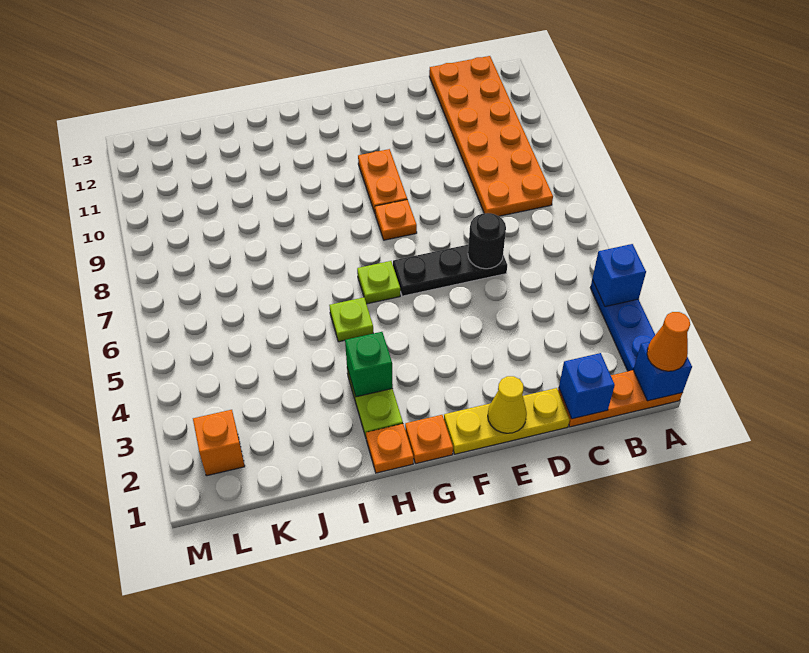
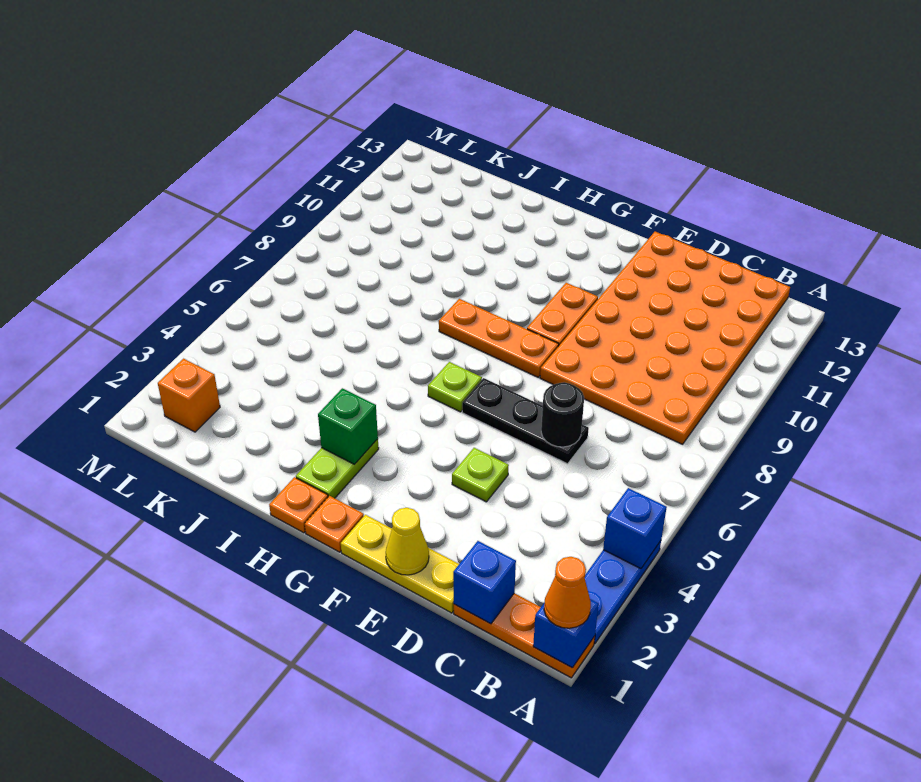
orange 2x6 plate [429,56,553,216] -> orange 4x6 plate [540,232,790,444]
orange 1x1 plate [375,200,417,240] -> orange 1x3 plate [439,299,559,377]
lime 1x1 plate [329,297,373,342] -> lime 1x1 plate moved to [452,448,509,502]

